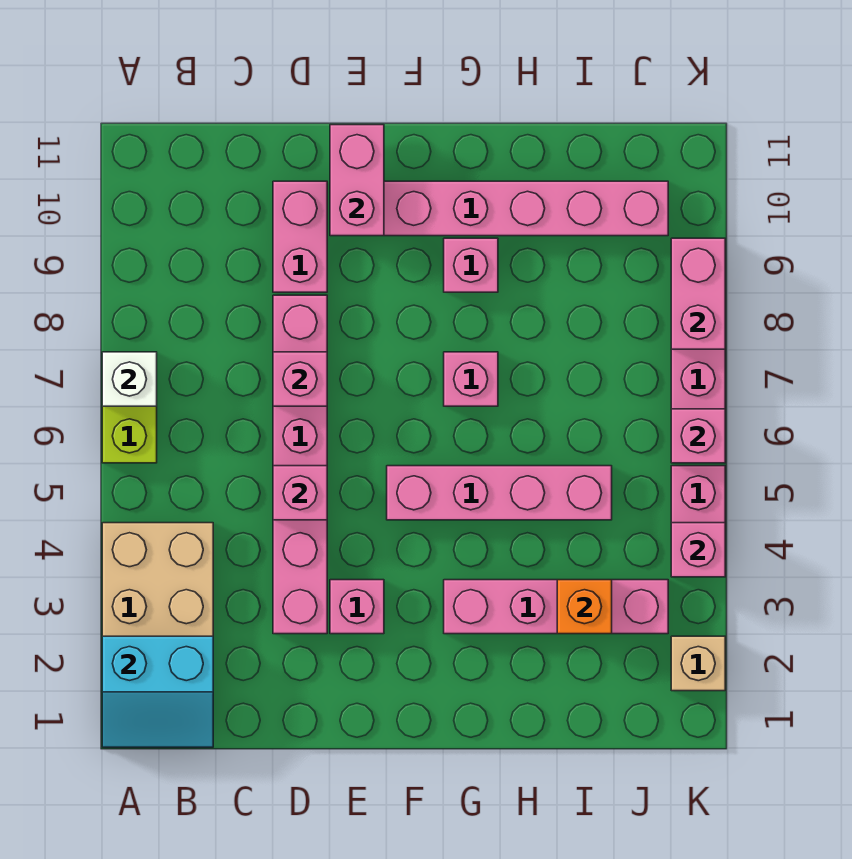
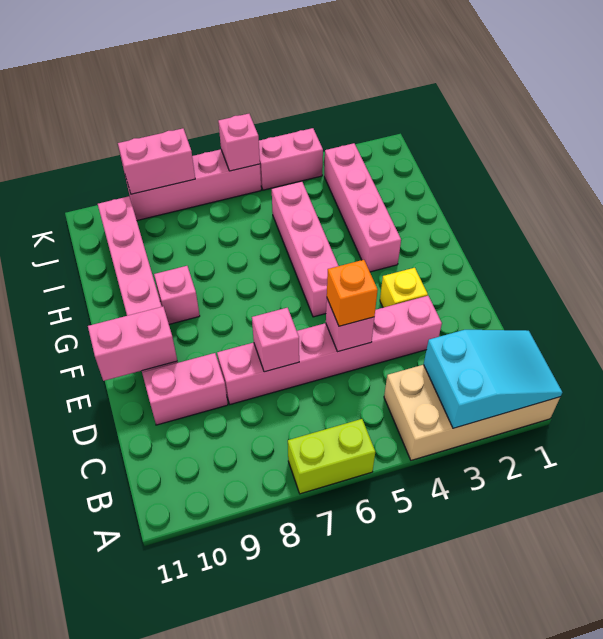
cyan 2x2 slope [102,636,213,747] -> cyan 2x3 slope [424,330,562,428]
white 1x1 brick [102,352,157,406] -> none
pink 1x1 brick [330,580,384,634] -> yellow 1x1 brick [380,268,428,308]
pink 1x1 brick [444,352,498,406] -> none
orange 1x1 brick [557,580,612,634] -> orange 1x1 brick moved to [327,260,378,326]
tan 1x1 brick [671,636,725,691] -> none
pink 1x1 brick [671,523,725,577] -> none

